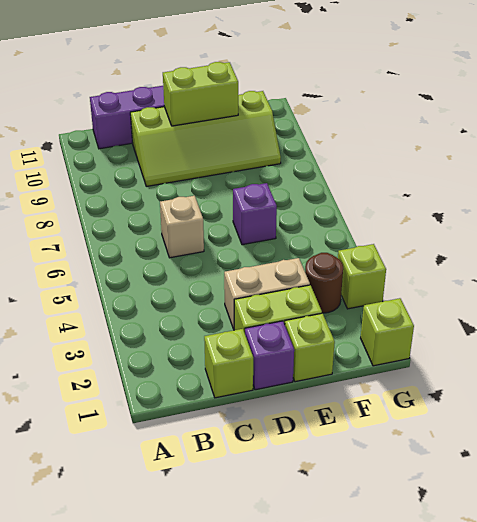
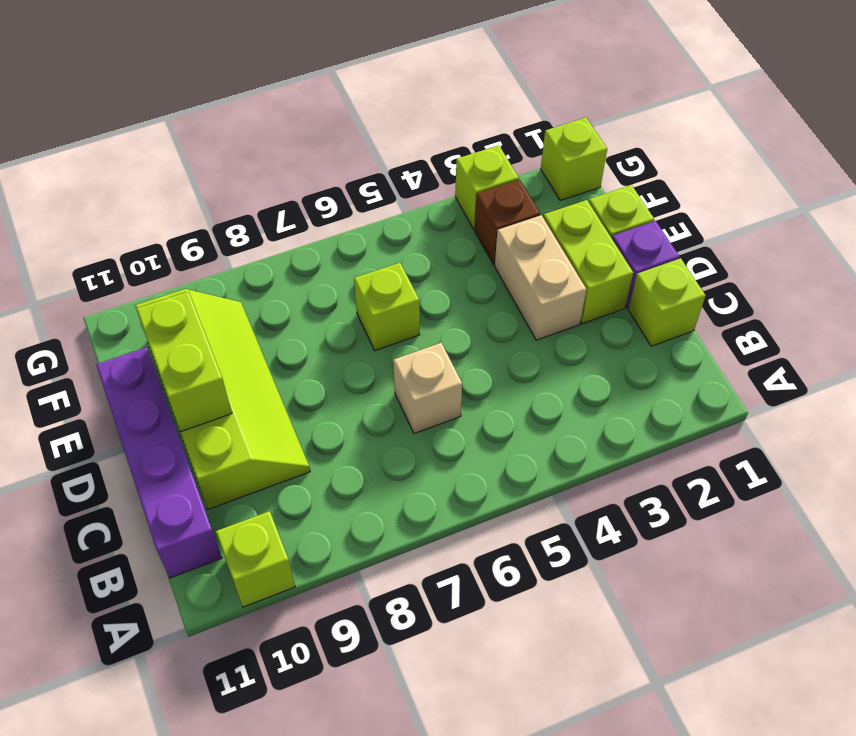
none -> lime 1x1 brick [216,511,295,607]
purple 1x1 brick [233,183,277,245] -> lime 1x1 brick [354,263,420,351]
brown 1x1 round brick [305,253,343,313] -> brown 1x1 brick [475,179,540,265]

